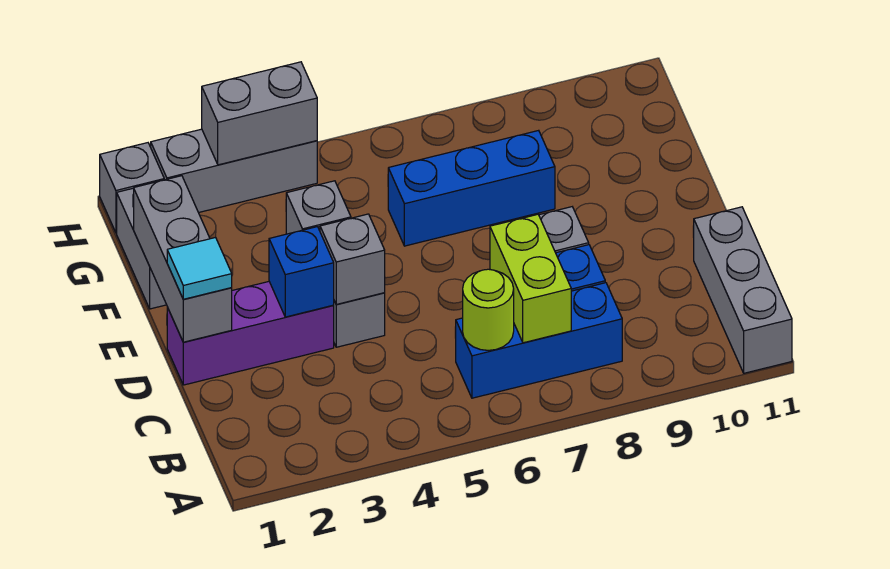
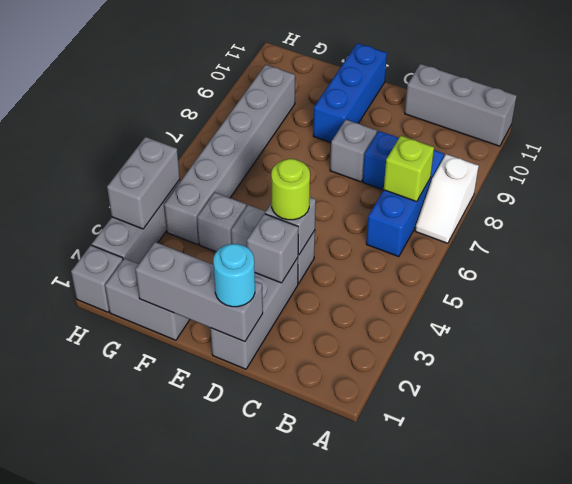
none -> white 1x2 slope [415,154,479,243]
lime 1x1 round brick [463,269,514,350] -> lime 1x1 round brick moved to [271,159,310,220]
lime 1x2 brick [490,214,571,343] -> lime 1x1 brick [384,136,434,202]
purple 1x3 brick [167,282,334,385] -> grey 1x3 brick [210,258,298,369]
cyan 1x1 tile [167,237,232,299] -> cyan 1x1 round brick [213,244,255,307]
blue 1x1 brick [269,227,334,317] -> grey 1x1 brick [247,214,298,283]
blue 1x3 brick [388,130,555,246] -> blue 1x3 brick moved to [313,43,387,143]
none -> grey 1x6 brick [164,65,295,245]

